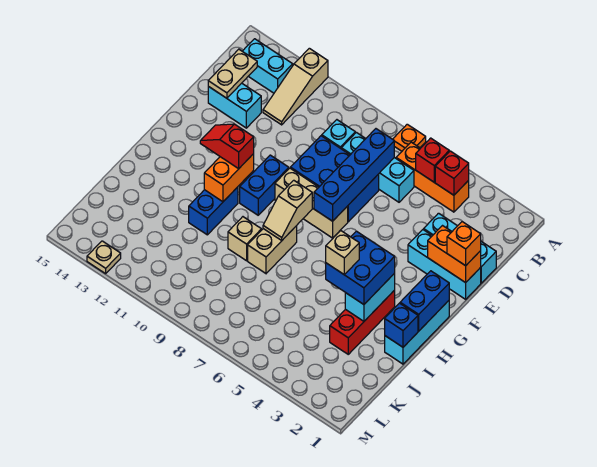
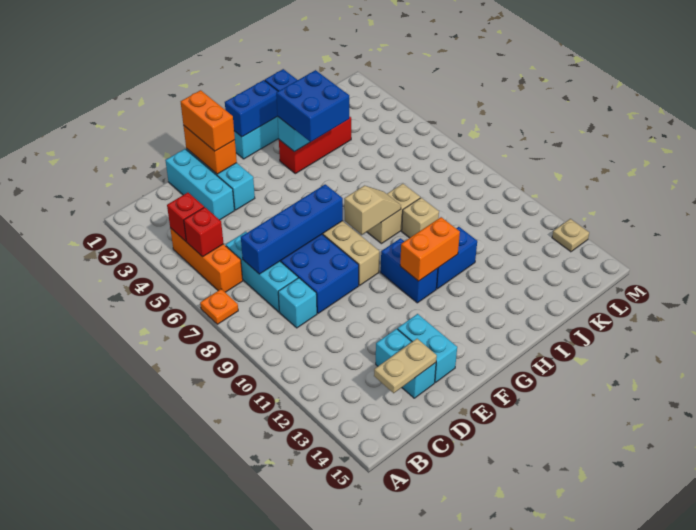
tan 1x3 slope [263,48,328,125] -> none
cyan 1x2 brick [242,39,293,93] -> cyan 1x2 brick moved to [397,314,457,383]
orange 1x1 brick [447,222,481,266] -> orange 1x2 brick [181,90,235,151]
blue 1x2 brick [240,155,289,215] -> blue 1x2 brick turned to [381,238,438,303]
red 1x2 slope [200,124,254,169] -> none
tan 1x1 brick [326,231,359,274] -> none

